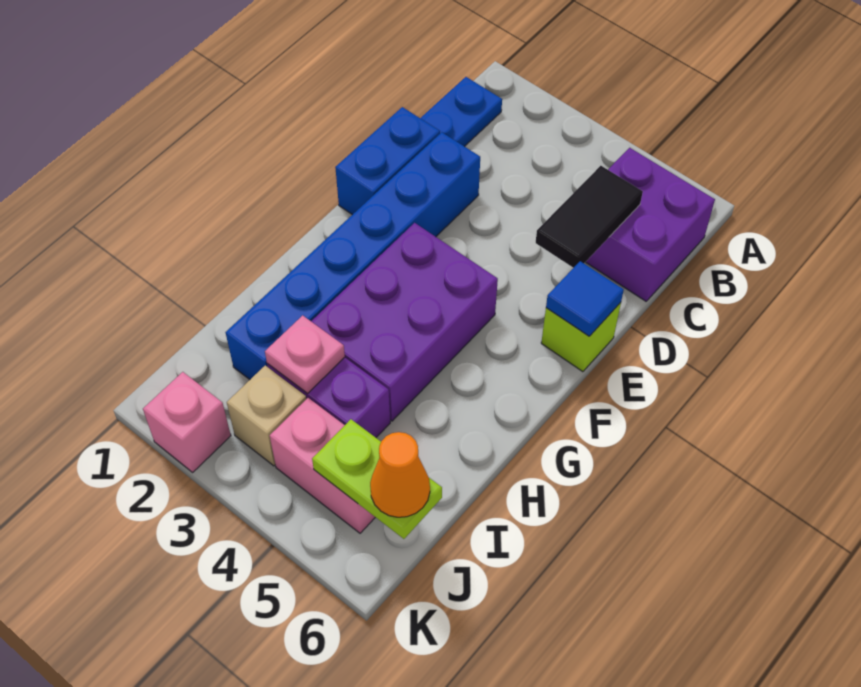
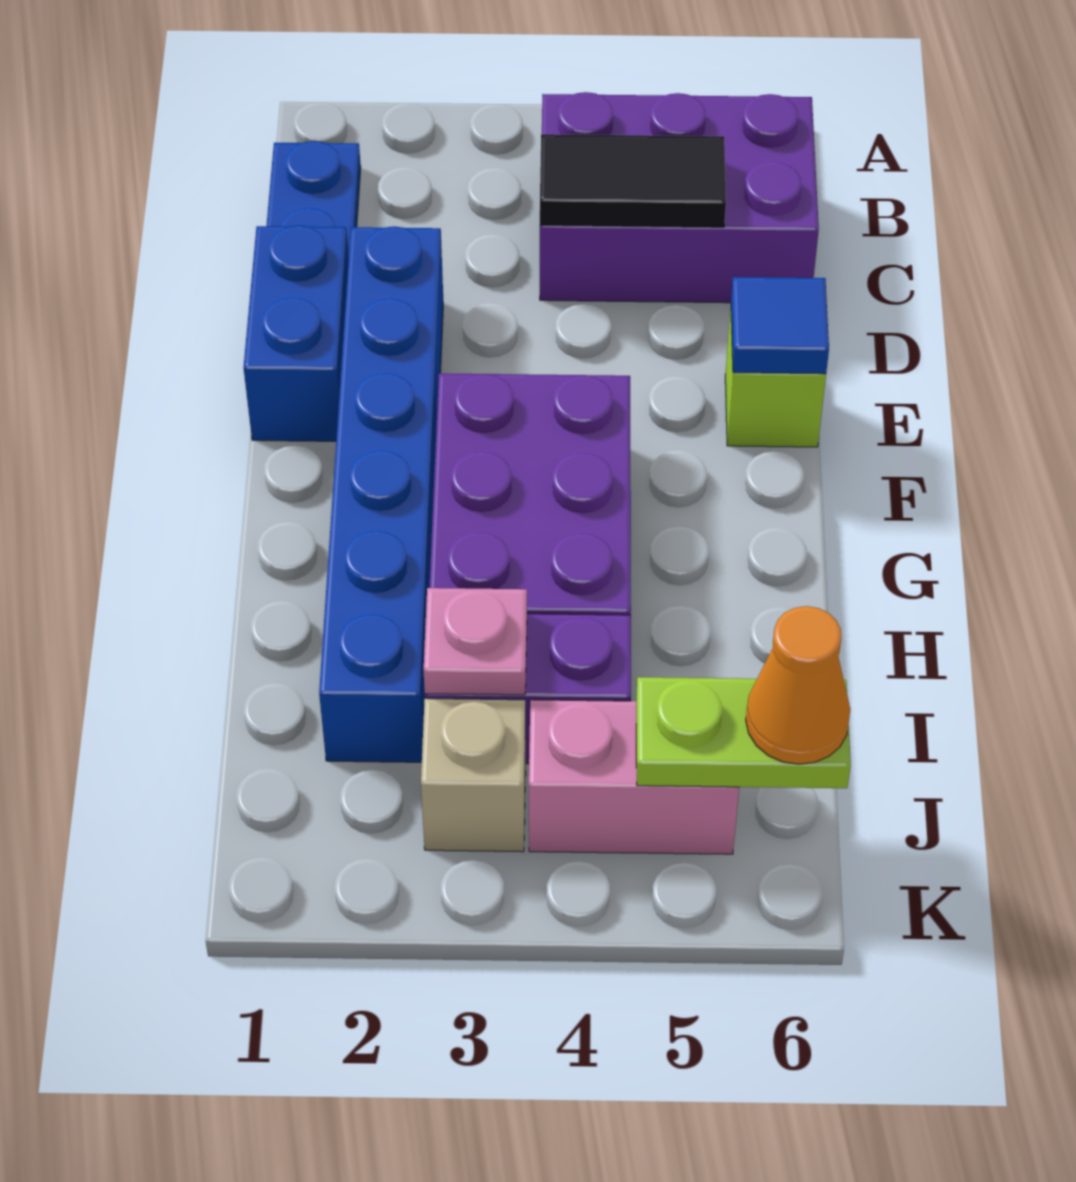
purple 2x2 brick [586,148,715,301] -> purple 2x3 brick [540,92,819,303]
black 1x2 tile [536,166,643,268] -> black 1x2 tile turned to [540,134,726,227]
pink 1x1 brick [143,372,231,472] -> none

